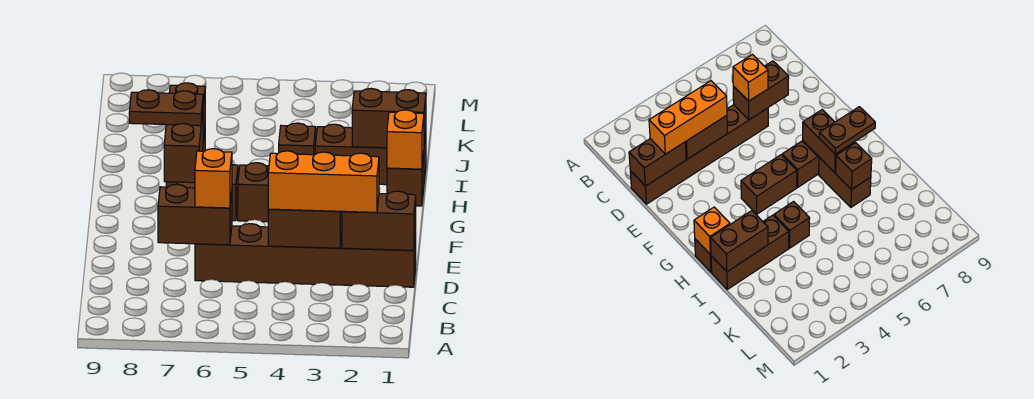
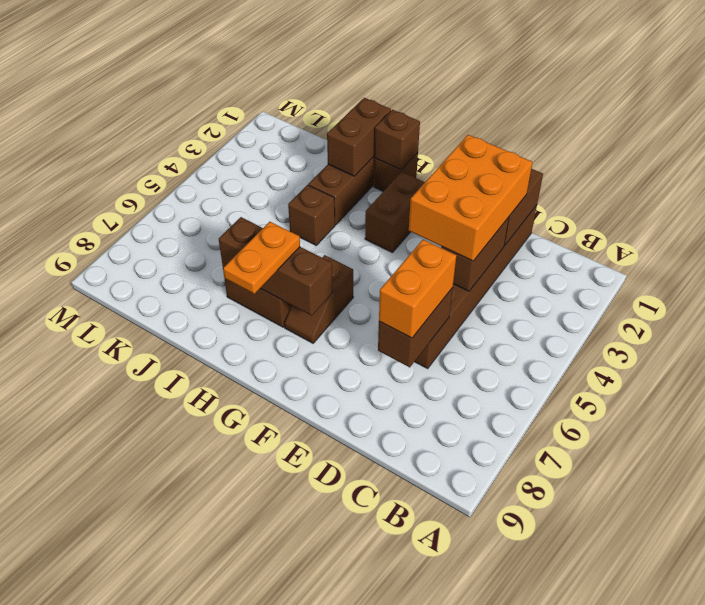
orange 1x3 brick [268,151,379,212] -> orange 2x3 brick [409,135,532,261]
orange 1x1 brick [195,149,232,208] -> orange 1x2 brick [379,240,456,338]
brown 1x2 brick [238,163,269,222] -> brown 1x2 brick moved to [365,172,425,253]
orange 1x1 brick [387,110,424,169] -> brown 1x1 brick [374,110,420,170]
brown 1x2 plate [129,90,203,126] -> orange 1x2 plate [223,222,300,294]

